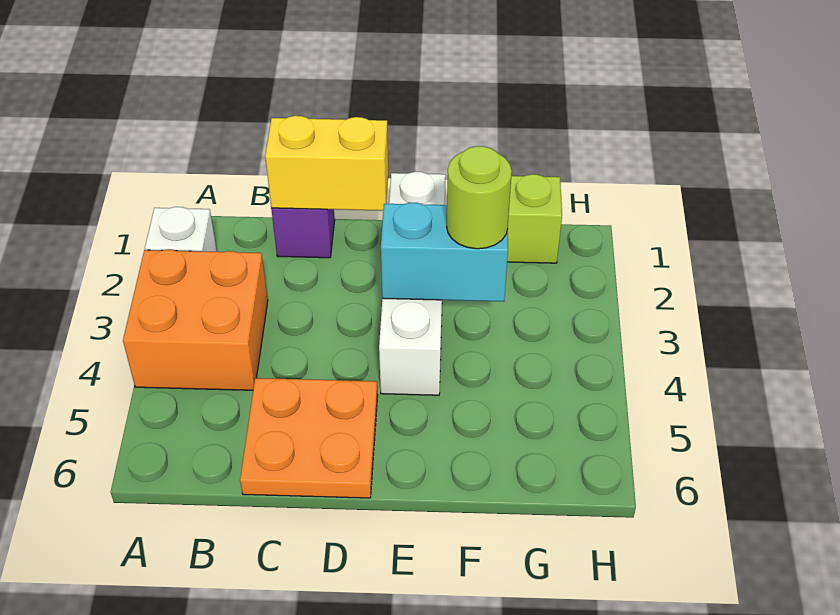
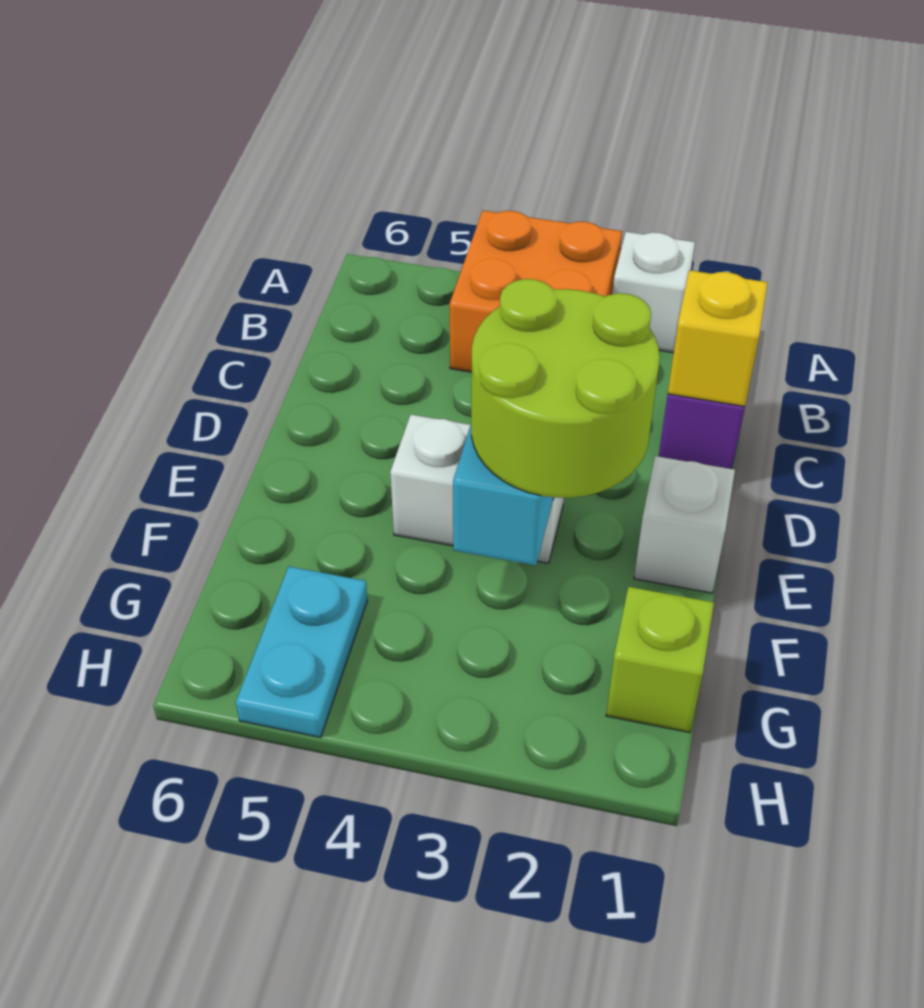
yellow 1x2 brick [265,116,388,211] -> yellow 1x1 brick [668,270,768,406]
orange 2x2 plate [240,378,378,498] -> none
lime 1x1 round brick [447,146,512,249] -> lime 2x2 round brick [471,279,660,498]
none -> cyan 1x2 plate [236,567,367,737]

